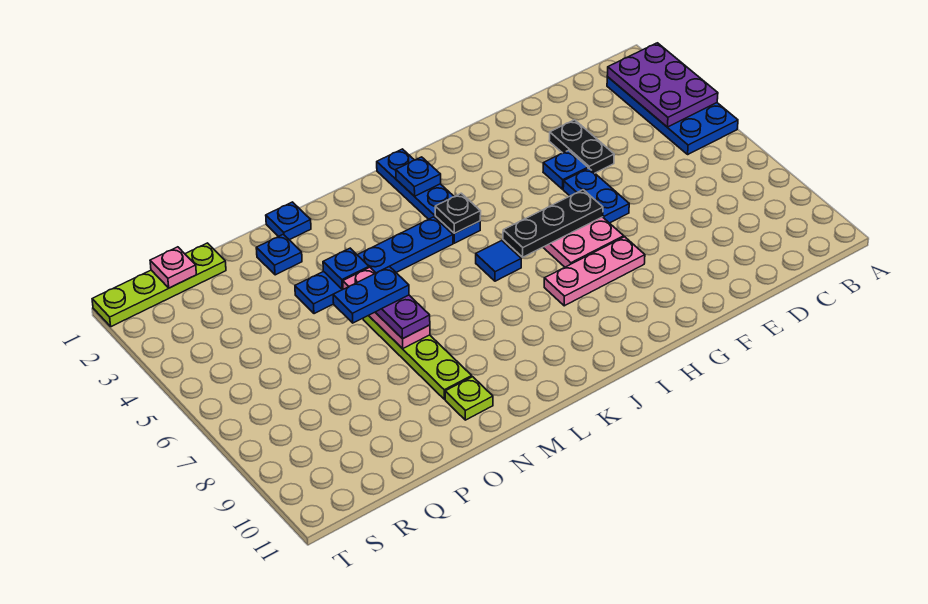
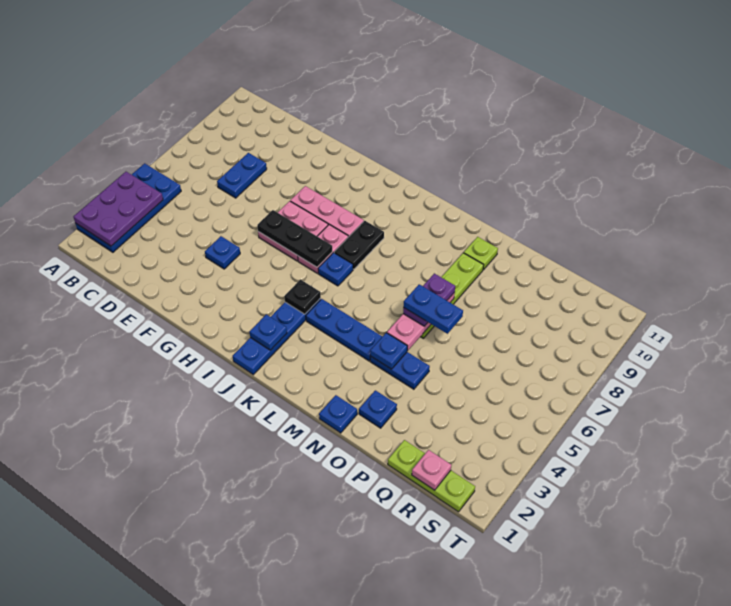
black 1x2 plate [549,120,614,173] -> black 1x2 plate moved to [334,221,384,269]
blue 1x2 plate [563,168,629,223] -> blue 1x2 plate moved to [217,153,267,198]
none -> pink 1x2 plate [298,225,348,273]
blue 1x1 tile [476,241,521,281] -> blue 1x1 plate [318,253,353,286]
lime 1x4 plate [92,243,226,327] -> lime 1x3 plate [388,440,475,512]

